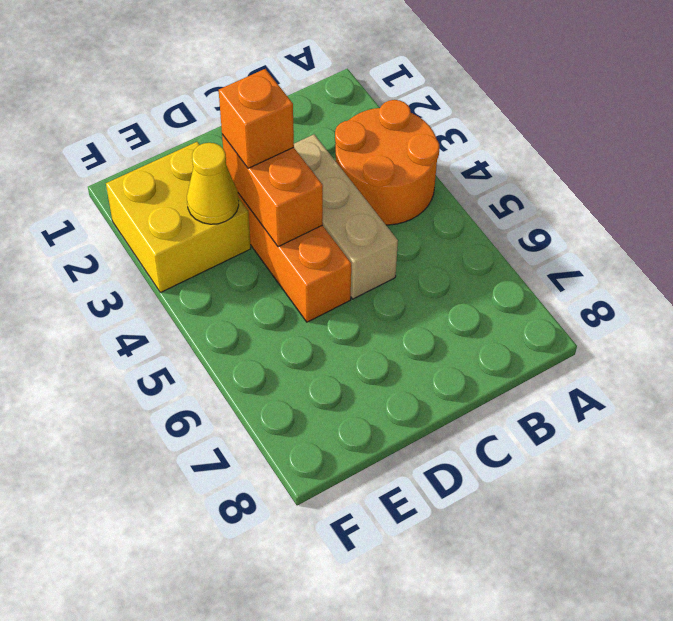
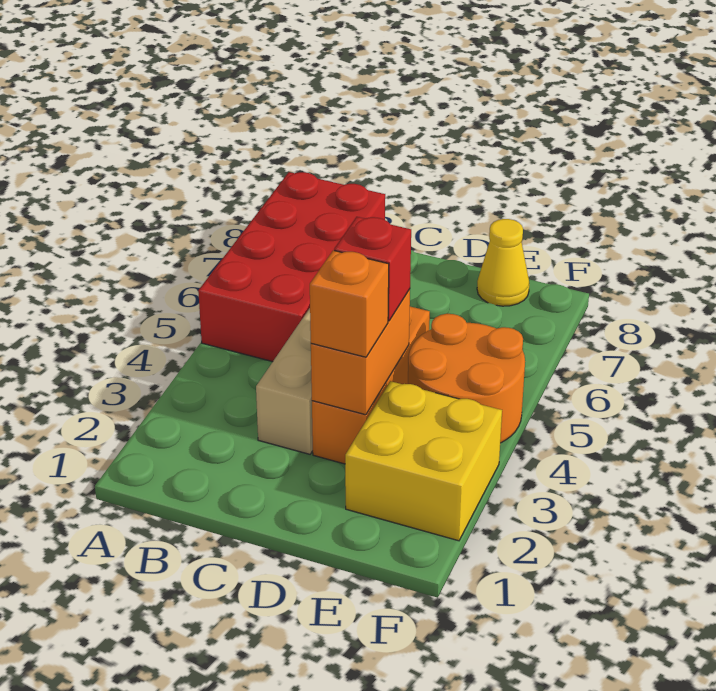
orange 2x2 round brick [335,100,440,225] -> orange 2x2 round brick moved to [408,314,525,443]
none -> red 2x4 brick [198,172,385,362]
none -> red 1x1 brick [334,217,411,321]
yellow 1x1 cone [187,143,239,224] -> yellow 1x1 cone moved to [477,219,529,306]

